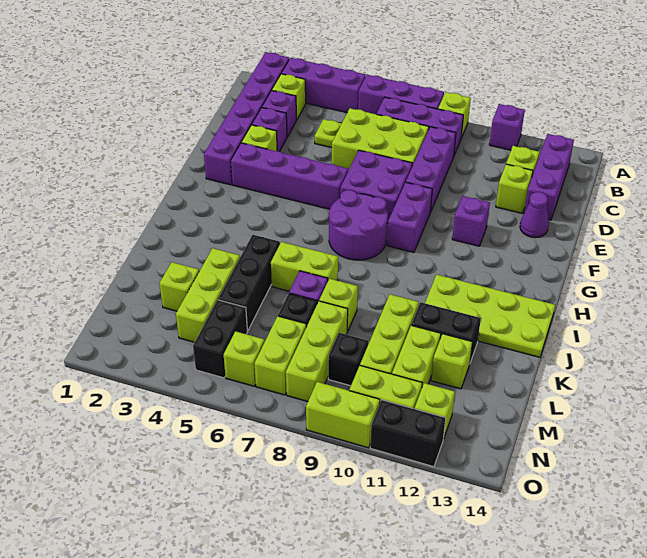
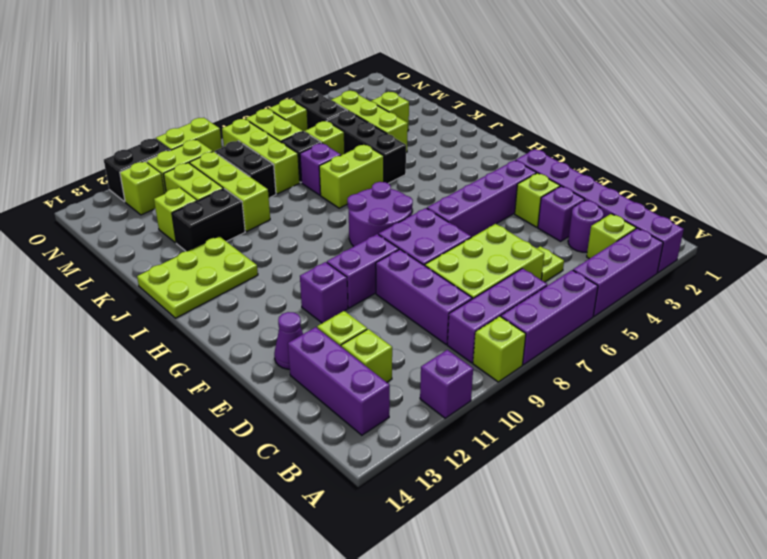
purple 1x1 brick [262,90,296,137] -> purple 1x1 round brick [568,201,604,252]
purple 1x2 brick [387,182,432,252] -> purple 1x2 brick turned to [327,234,399,308]
lime 2x4 plate [425,275,555,357] -> lime 2x3 plate [137,236,258,318]
lime 1x1 brick [319,279,358,332] -> lime 1x1 brick moved to [305,121,345,155]
black 1x1 brick [328,333,368,386] -> black 1x2 brick [215,141,276,198]

